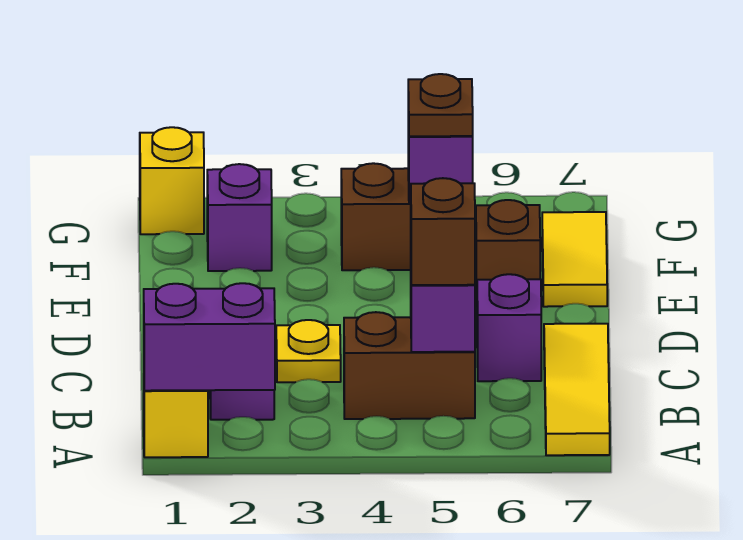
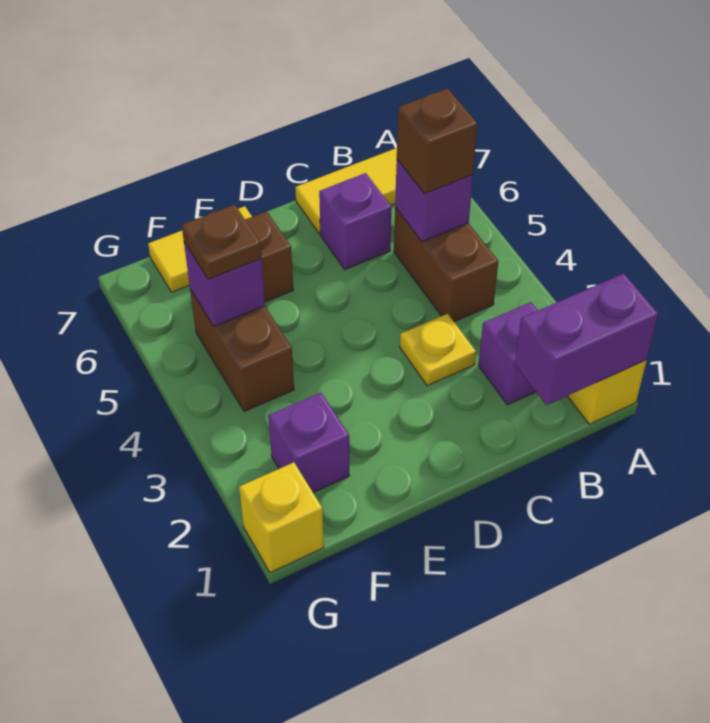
purple 1x2 brick [144,283,275,391] -> purple 1x2 brick turned to [515,274,658,405]

